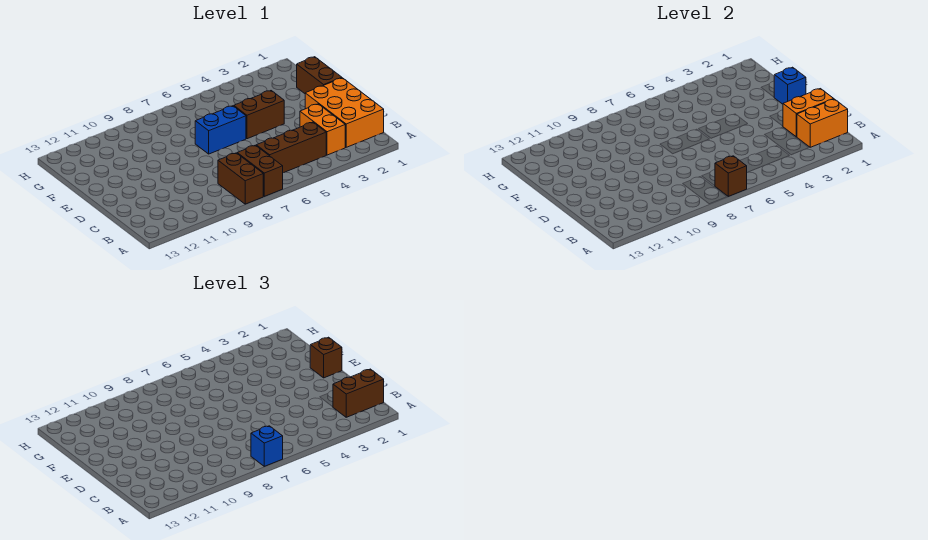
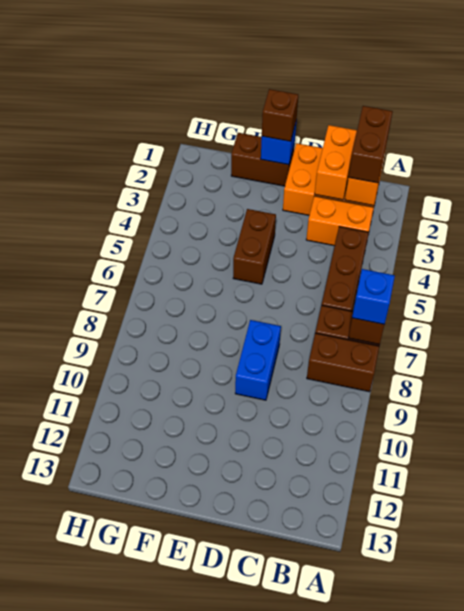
blue 1x2 brick [195,106,246,154] -> blue 1x2 brick moved to [235,320,281,400]

